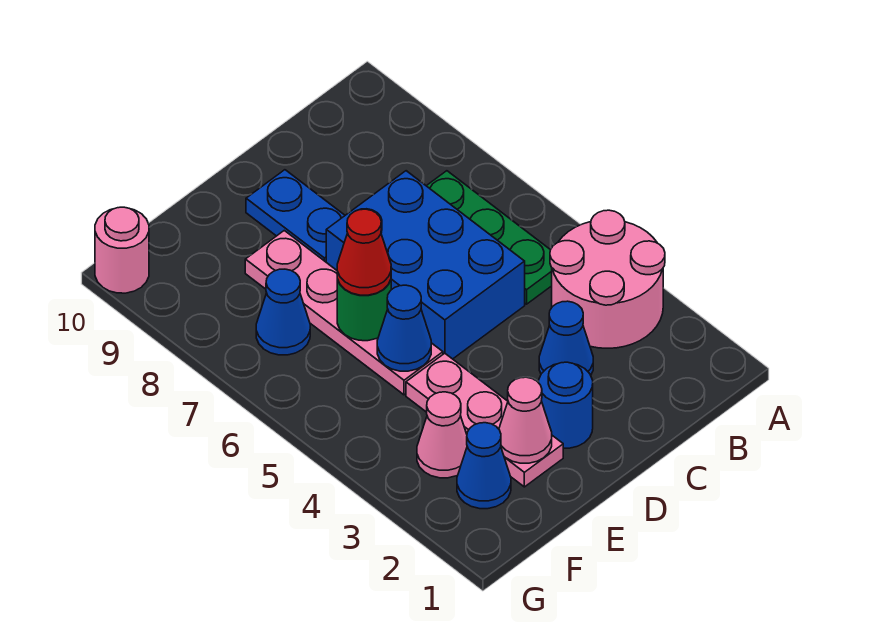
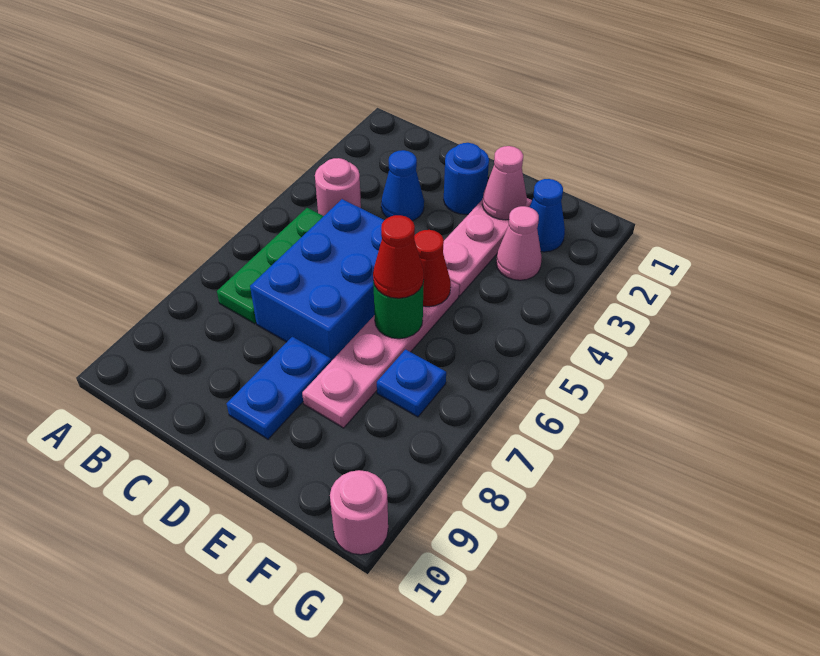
pink 2x2 round brick [550,210,665,348] -> pink 1x1 round brick [315,158,361,216]
blue 1x1 cone [377,285,431,371] -> red 1x1 cone [414,230,451,307]
blue 1x1 cone [256,269,310,355] -> blue 1x1 plate [377,350,446,417]

